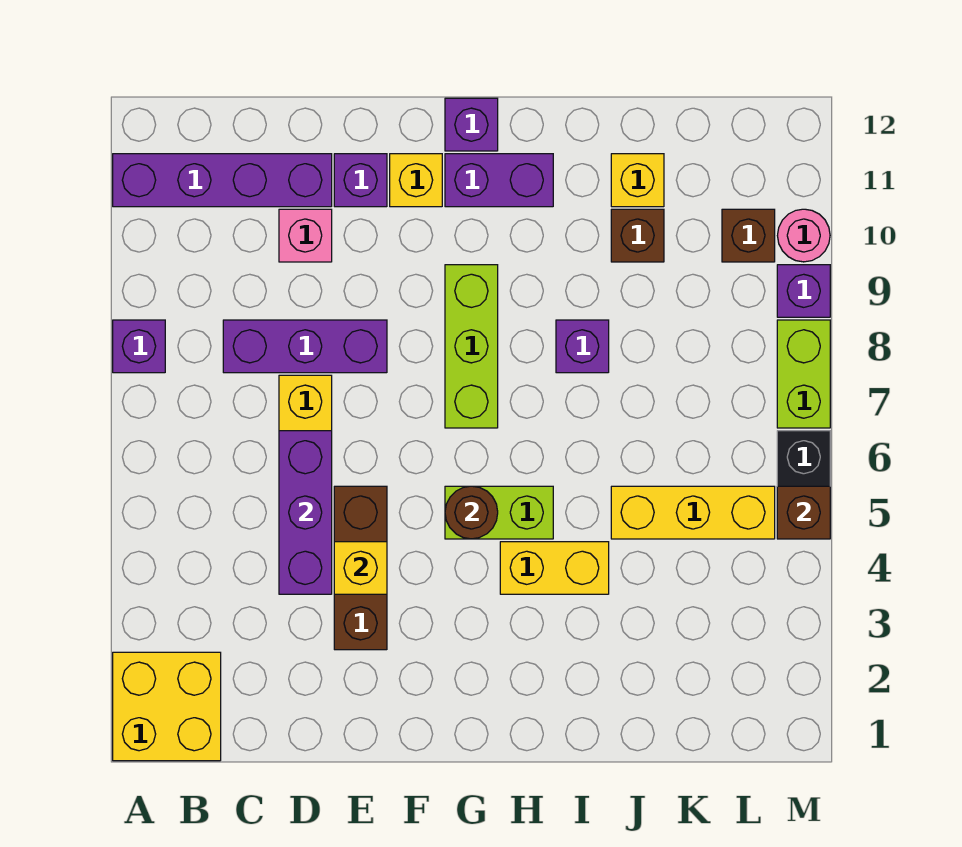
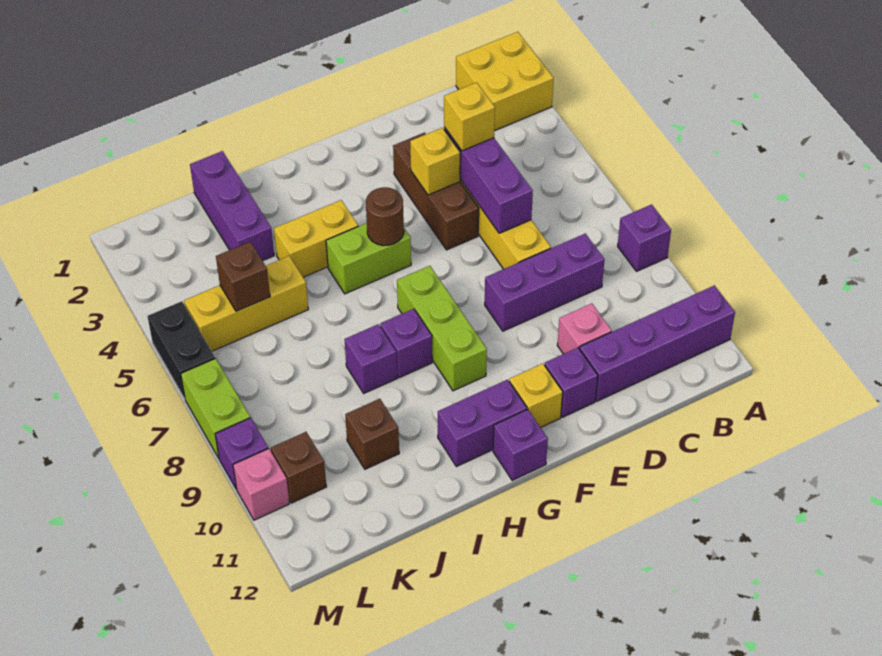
none -> purple 1x1 brick [380,309,432,378]
none -> purple 1x3 brick [190,151,274,261]
yellow 1x1 brick [611,154,664,207] -> yellow 1x1 brick moved to [444,83,495,151]
brown 1x1 brick [777,486,830,539] -> brown 1x1 brick moved to [216,242,270,311]
pink 1x1 round brick [777,209,830,262] -> pink 1x1 brick [233,448,289,520]

